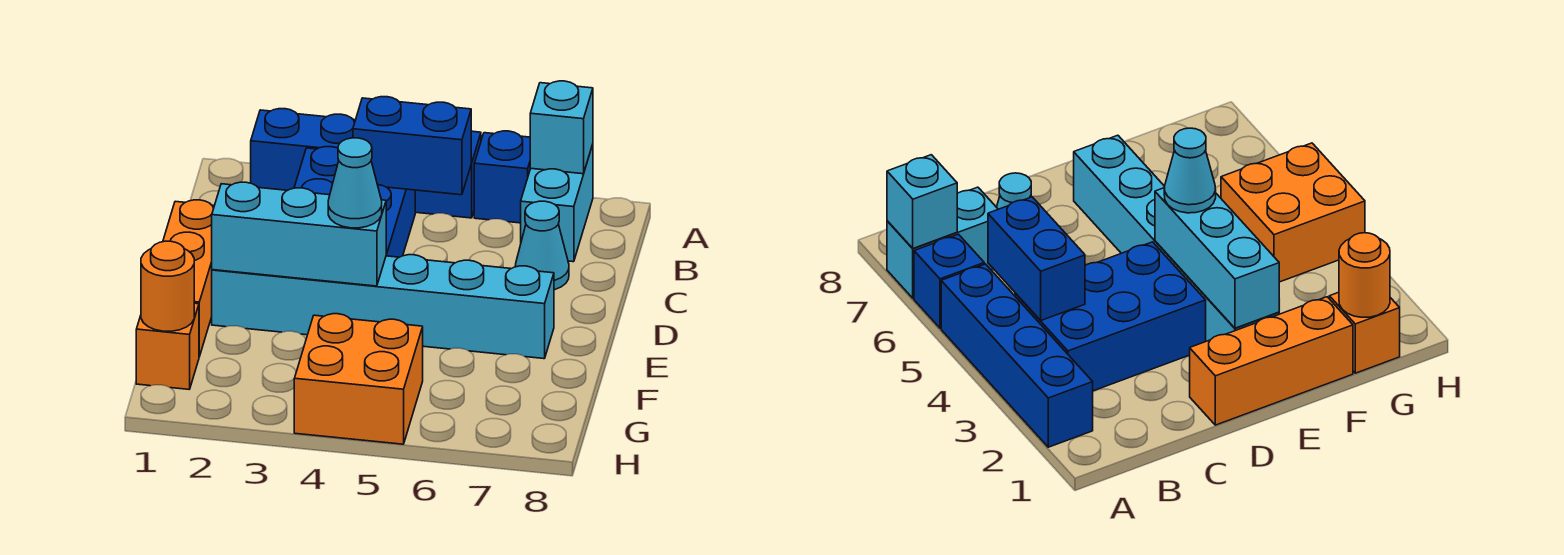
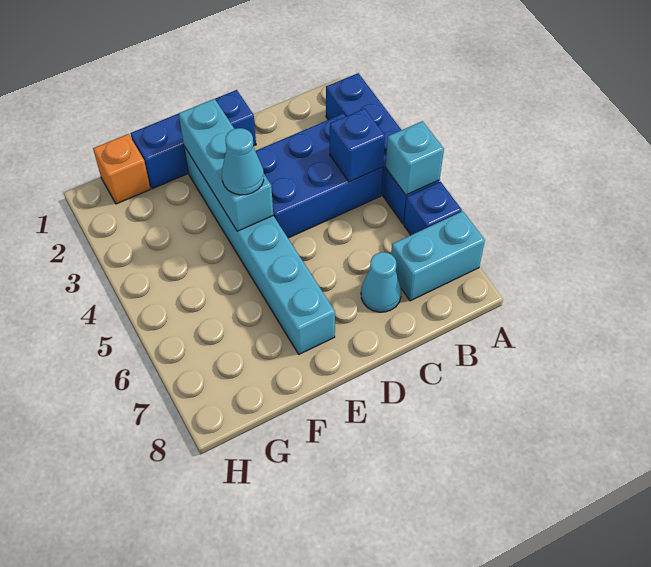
cyan 1x1 brick [530,81,593,174] -> cyan 1x1 brick moved to [386,121,444,195]
blue 1x2 brick [353,97,471,195] -> blue 1x1 brick [330,108,385,182]
orange 1x3 brick [163,200,214,357] -> blue 1x3 brick [130,90,256,189]
orange 1x1 round brick [141,241,194,331] -> none
orange 2x2 brick [294,314,423,444] -> none

